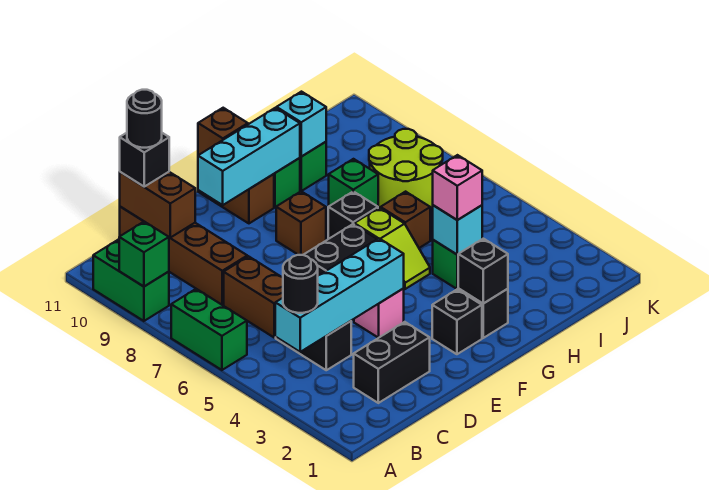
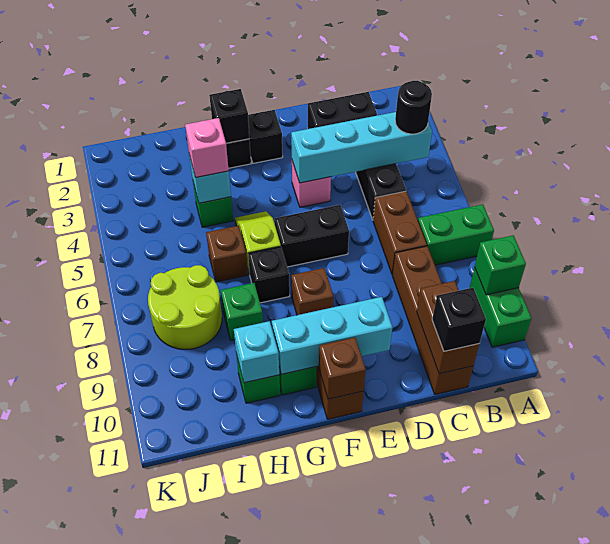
green 1x2 brick [171,289,247,370] -> green 1x2 brick turned to [418,204,494,265]
black 1x1 round brick [127,90,162,148] -> none

